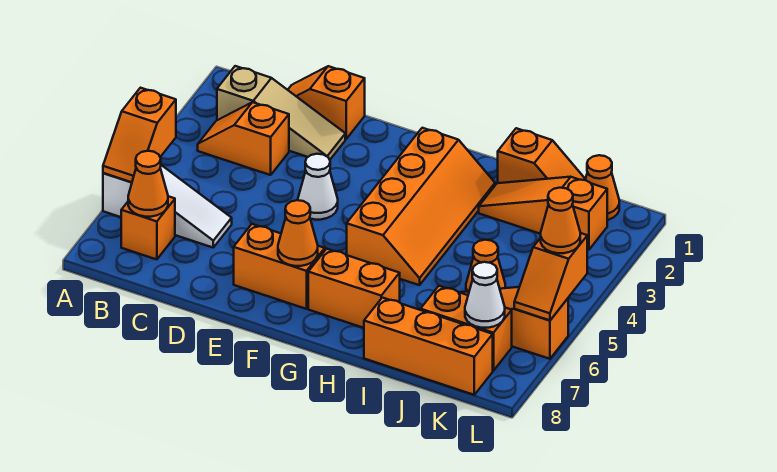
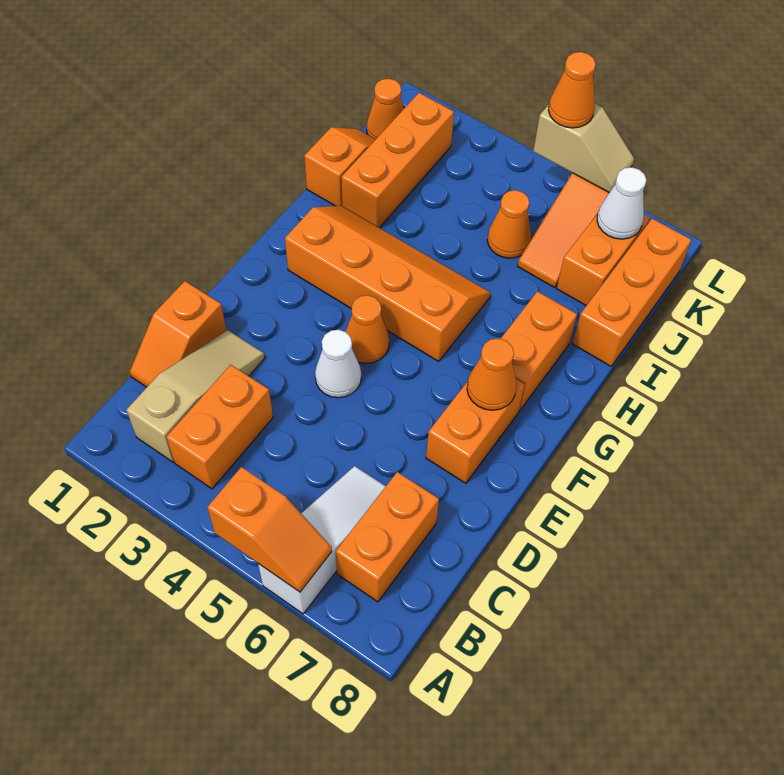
orange 1x2 slope [198,102,289,175] -> orange 1x2 brick [166,365,273,489]
orange 1x1 brick [121,196,175,259] -> orange 1x2 brick [336,472,439,602]
orange 1x1 cone [128,151,168,217] -> orange 1x1 cone moved to [346,295,389,363]
orange 1x3 slope [479,177,607,250] -> orange 1x3 brick [341,93,454,228]
orange 1x2 slope [514,233,587,320] -> tan 1x2 slope [533,104,634,193]

